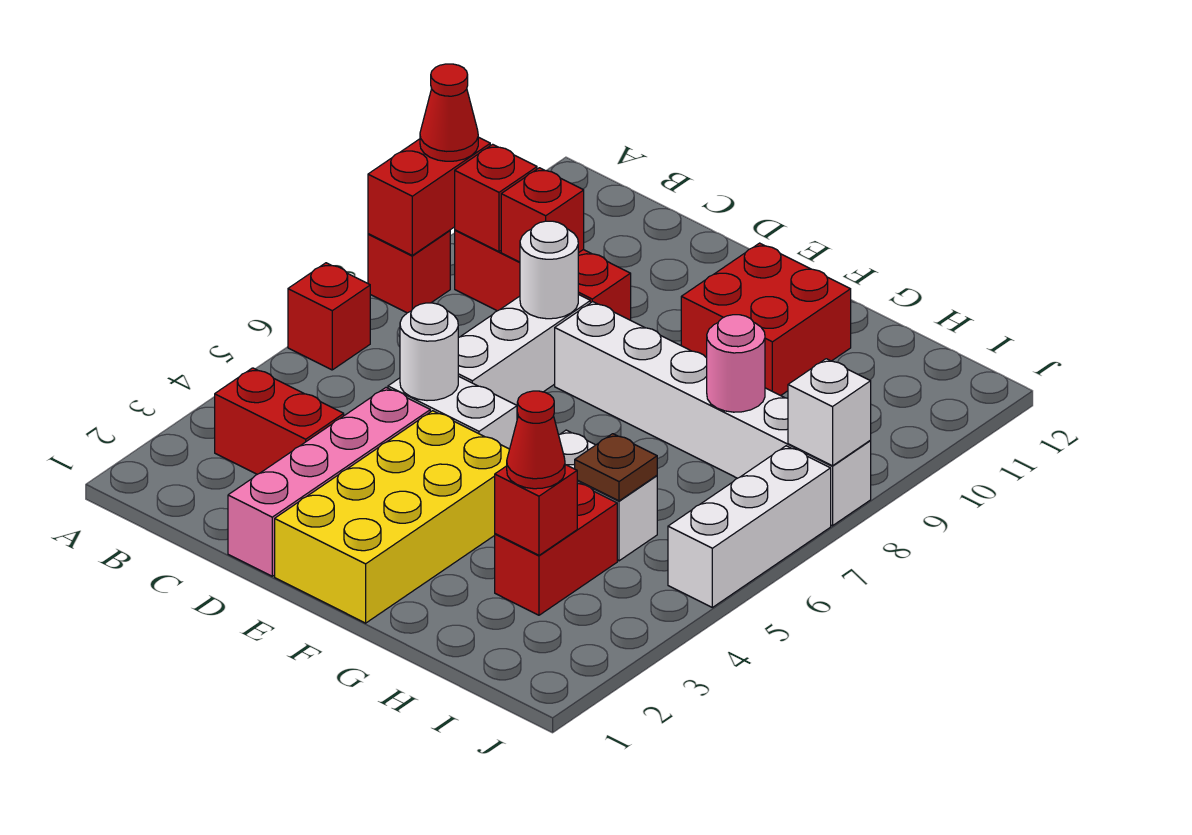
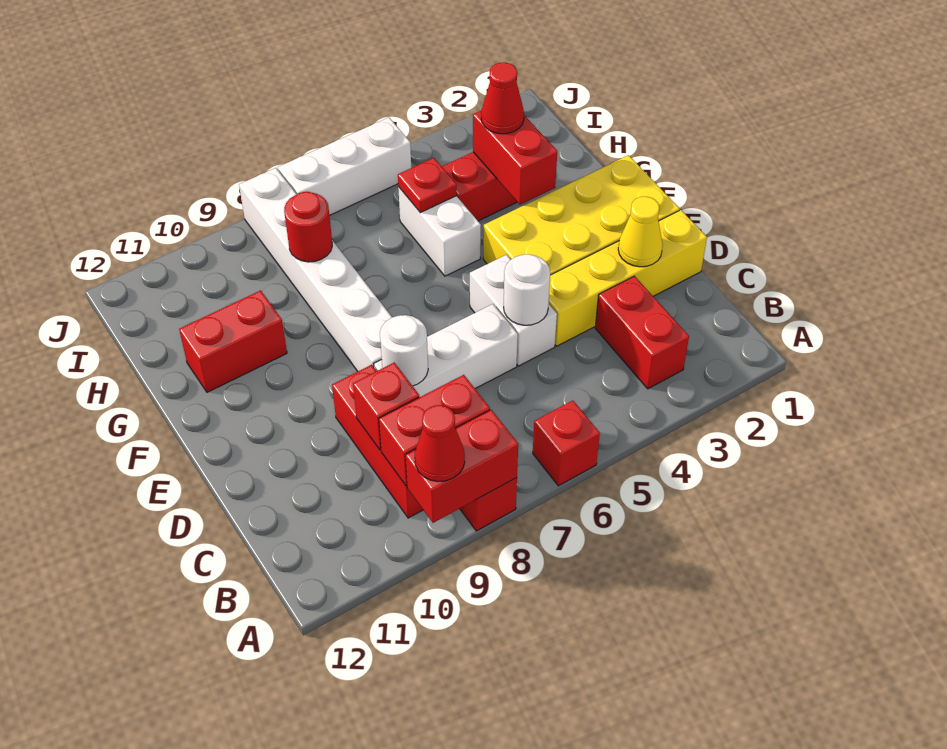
red 1x1 brick [455,144,537,252] -> red 1x2 brick [379,375,490,486]
pink 1x4 brick [228,388,430,576] -> yellow 1x4 brick [549,210,707,346]
none -> yellow 1x1 cone [618,197,663,267]
red 2x2 brick [681,243,851,396] -> red 1x2 brick [179,290,287,392]
red 1x1 brick [495,465,577,555] -> red 1x2 brick [473,111,557,205]
brown 1x1 plate [575,434,657,501] -> red 1x1 plate [398,158,457,213]
pink 1x1 round brick [707,315,765,412] -> red 1x1 round brick [284,192,332,262]
white 1x1 brick [788,359,871,466] -> none

